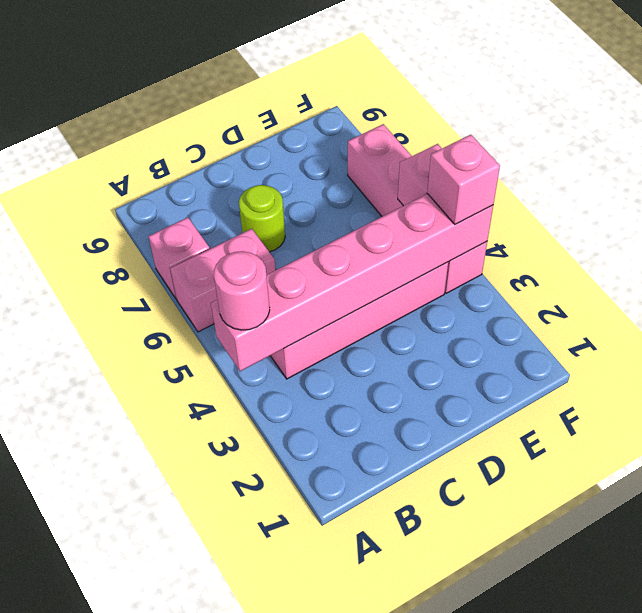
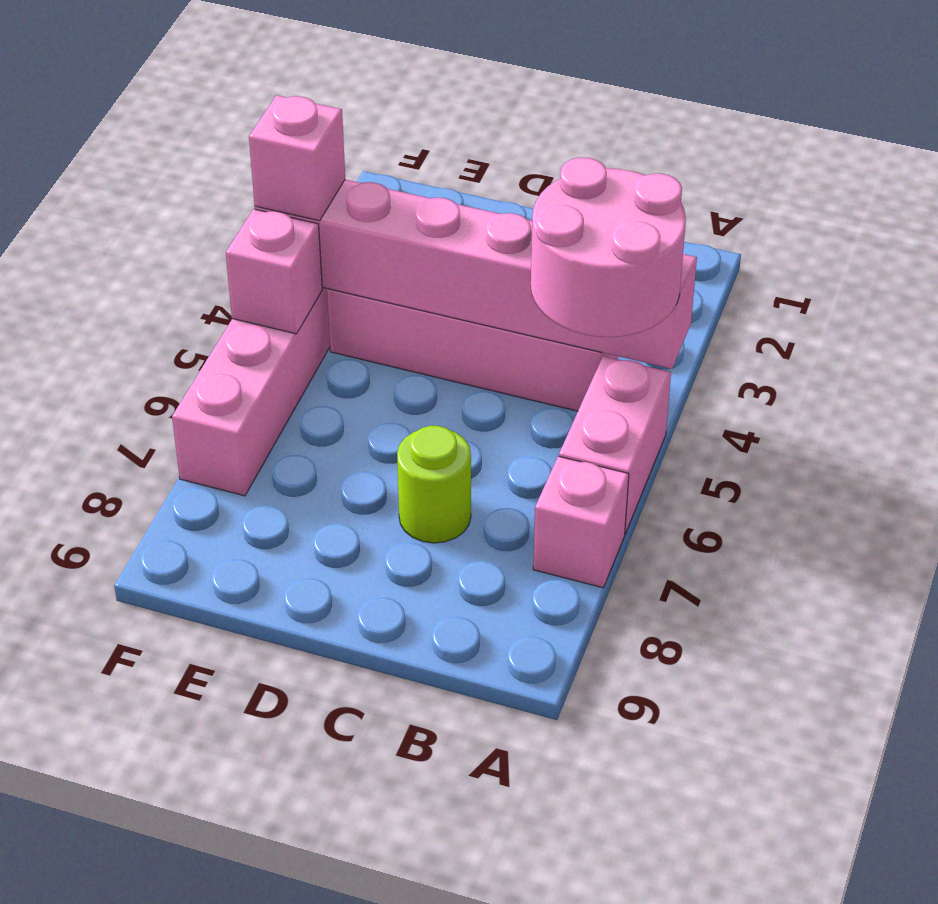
pink 1x1 round brick [214,251,270,330] -> pink 2x2 round brick [531,158,686,337]
pink 1x2 brick [170,229,275,332] -> pink 1x2 brick turned to [559,356,671,534]

